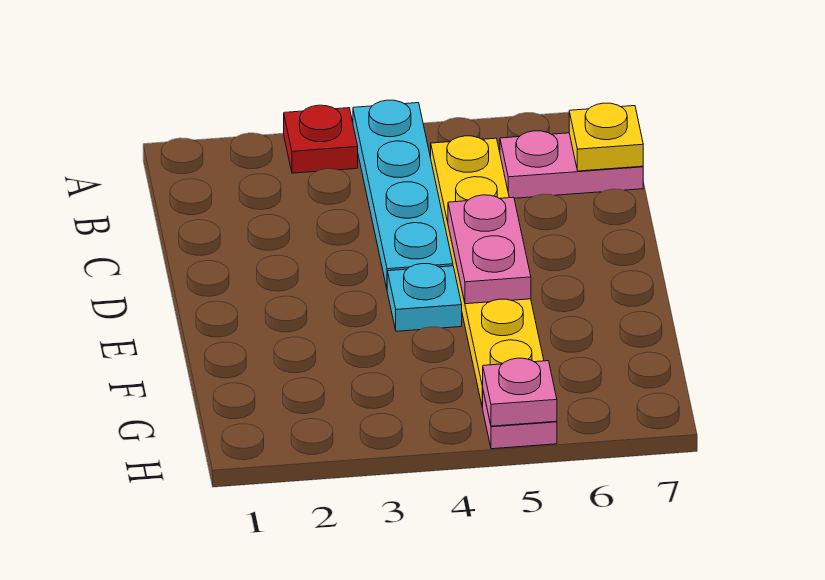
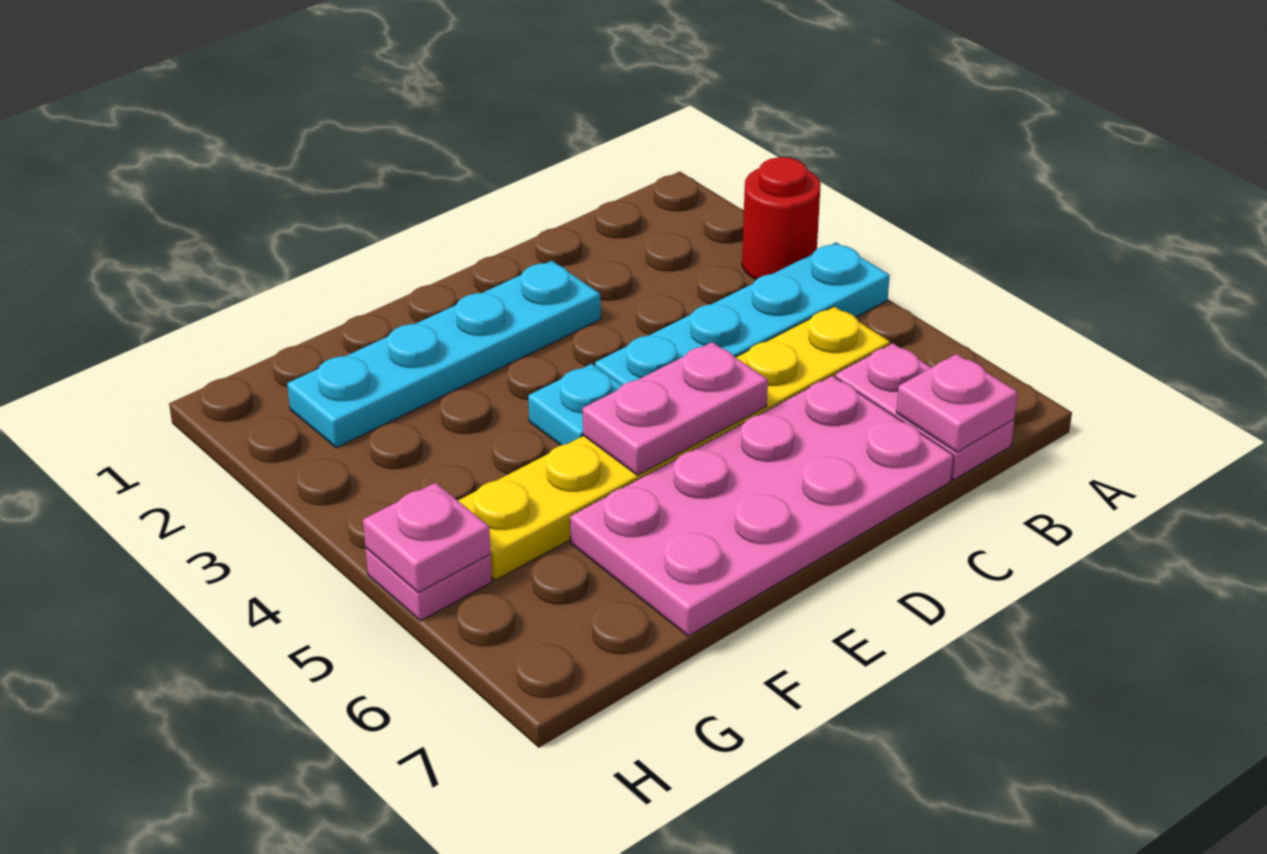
red 1x1 plate [284,105,358,173] -> red 1x1 round brick [742,157,821,280]
yellow 1x1 plate [569,103,643,171] -> pink 1x1 plate [896,354,1018,452]
none -> pink 2x4 plate [570,376,954,636]
none -> cyan 1x4 plate [287,261,601,448]

